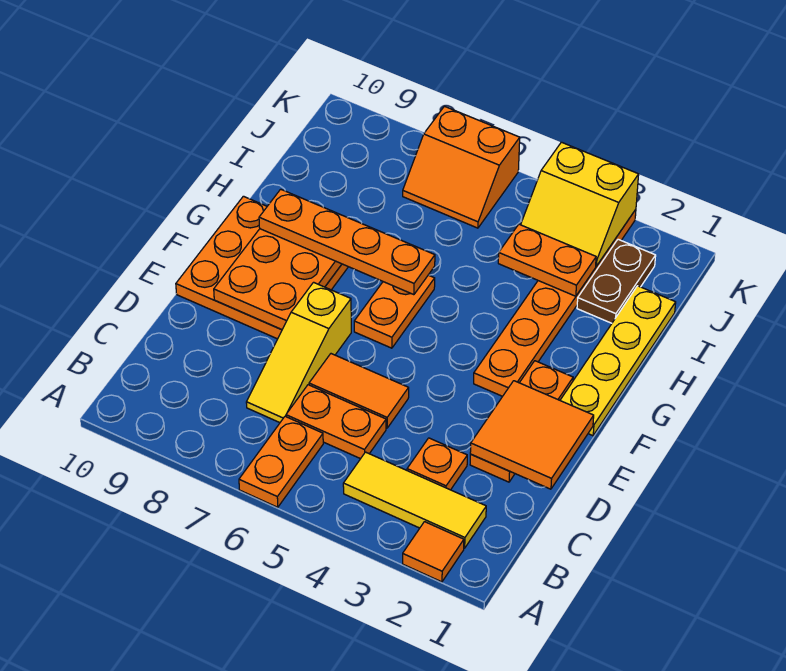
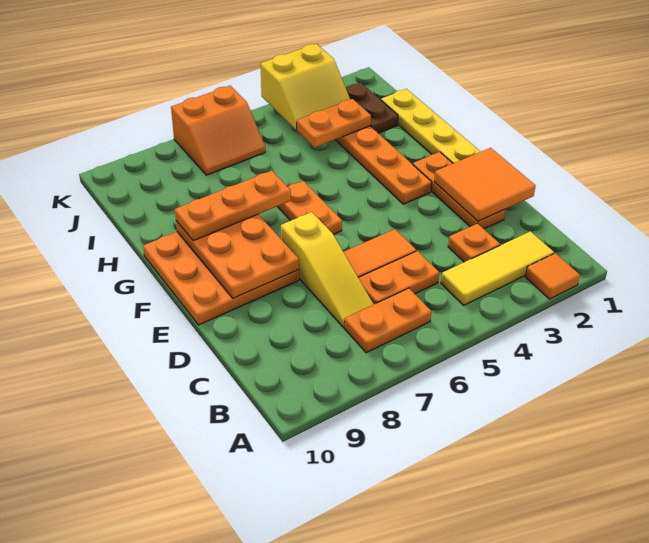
orange 1x2 plate [239,416,323,507] -> orange 1x2 plate turned to [344,288,431,353]
orange 1x4 plate [259,189,435,295] -> orange 1x3 plate [175,171,291,241]

